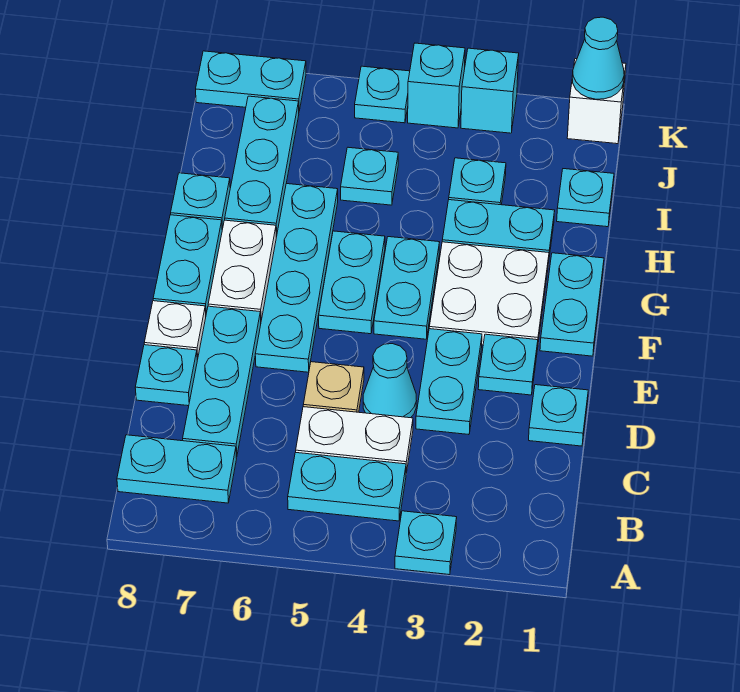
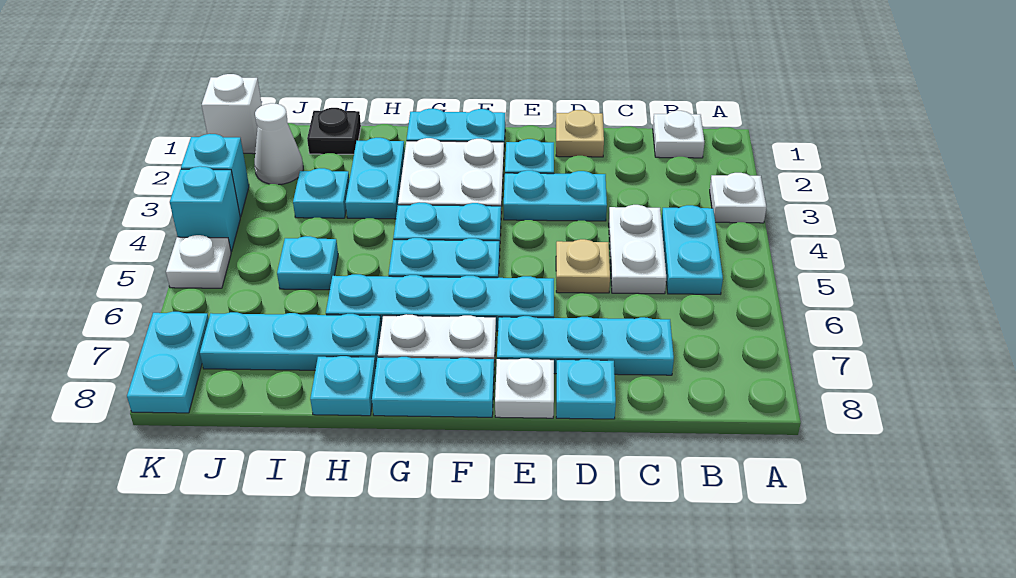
cyan 1x1 plate [395,511,457,575] -> white 1x1 plate [710,173,766,223]
none -> white 1x1 plate [653,111,704,158]
cyan 1x2 plate [117,435,236,503] -> none
cyan 1x1 plate [529,385,588,446] -> tan 1x1 plate [556,110,604,157]
cyan 1x1 cone [363,344,417,418] -> none
cyan 1x1 plate [557,169,614,227] -> black 1x1 plate [307,108,361,154]
none -> white 1x1 cone [254,103,303,185]
cyan 1x1 cone [572,17,624,99] -> none
cyan 1x1 plate [355,66,410,123] -> white 1x1 plate [166,235,231,288]

